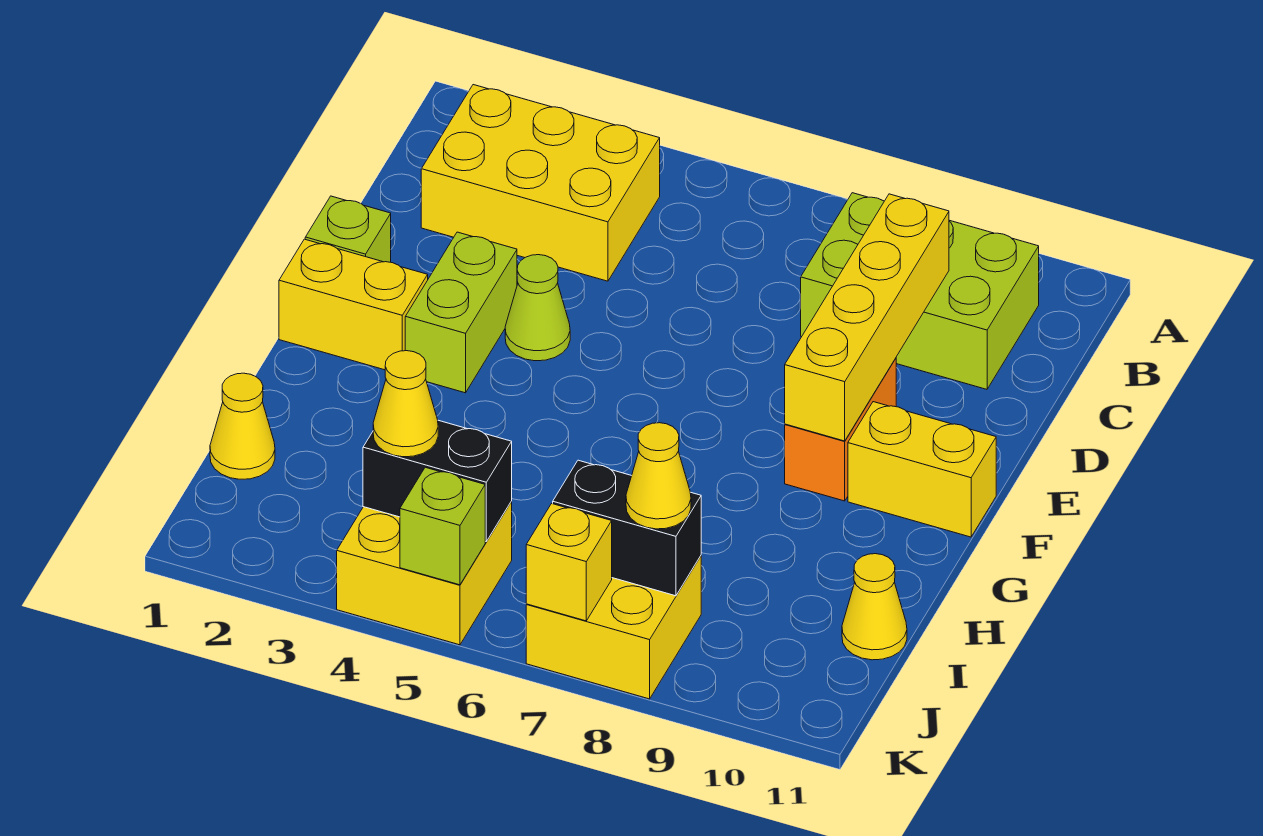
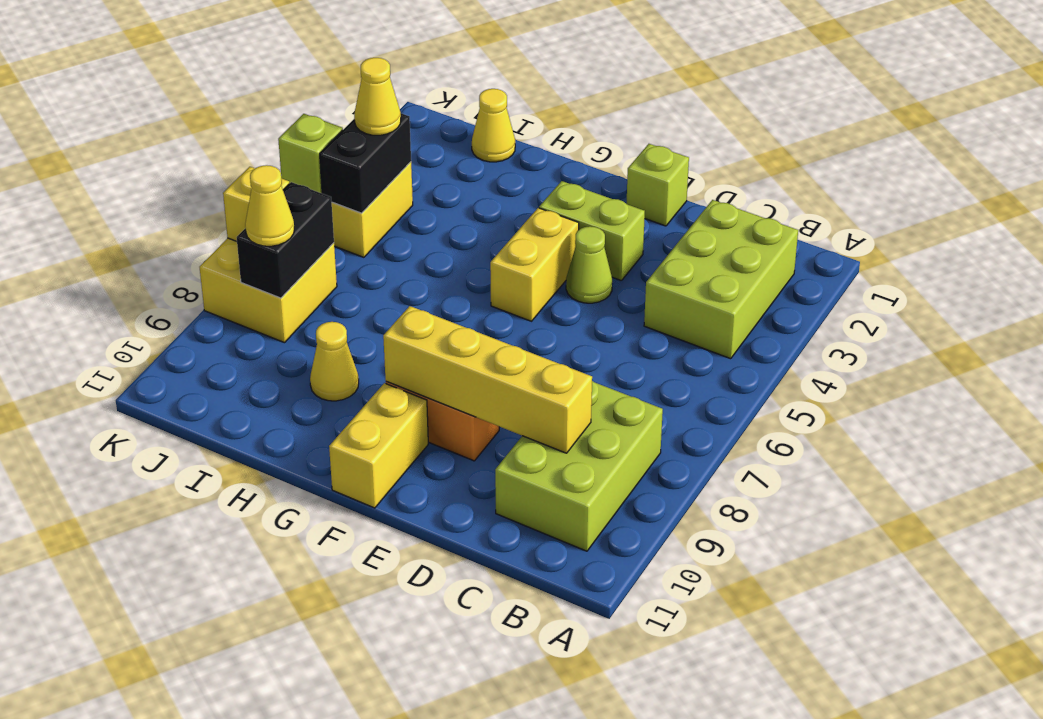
yellow 2x3 brick [421,85,660,281] -> lime 2x3 brick [644,200,798,359]
yellow 1x2 brick [279,239,428,370] -> yellow 1x2 brick moved to [490,208,579,321]
yellow 1x1 cone [842,554,907,660] -> yellow 1x1 cone moved to [310,322,359,401]

